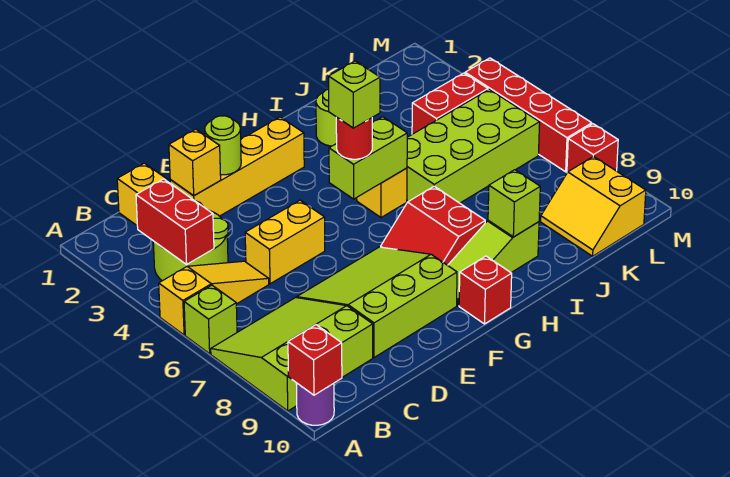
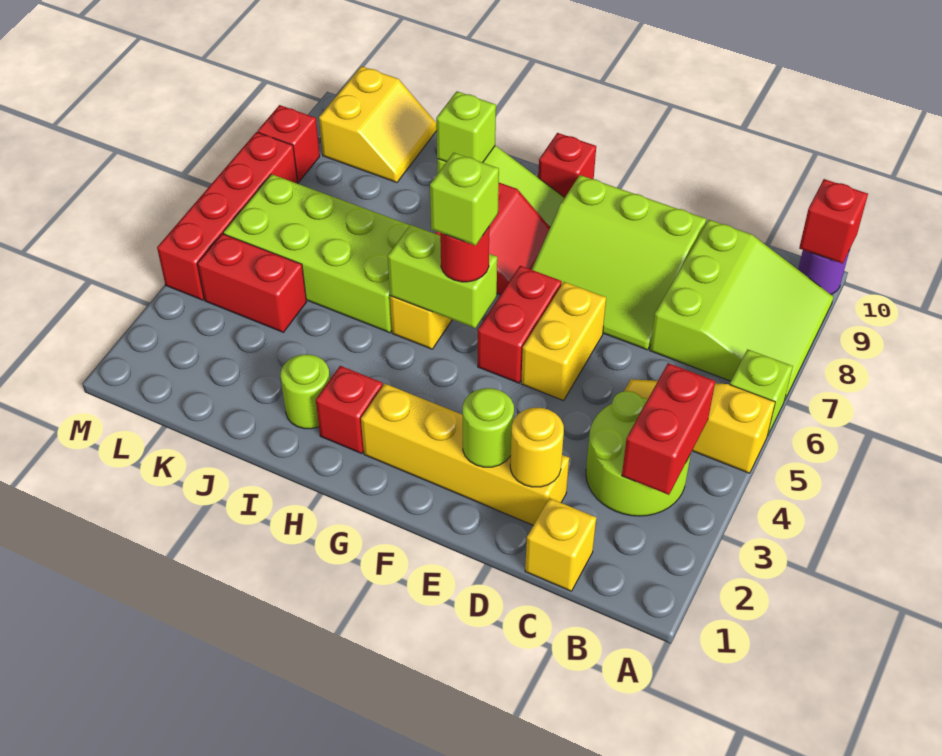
lime 3x3 slope [211,297,373,411] -> lime 3x3 slope turned to [650,220,833,401]
yellow 1x1 brick [169,129,221,196] -> yellow 1x1 round brick [510,408,564,487]
yellow 1x2 brick [245,200,325,284] -> yellow 1x2 brick turned to [521,282,606,401]
none -> red 1x2 brick [478,266,562,383]
none -> red 1x1 brick [316,366,383,454]

